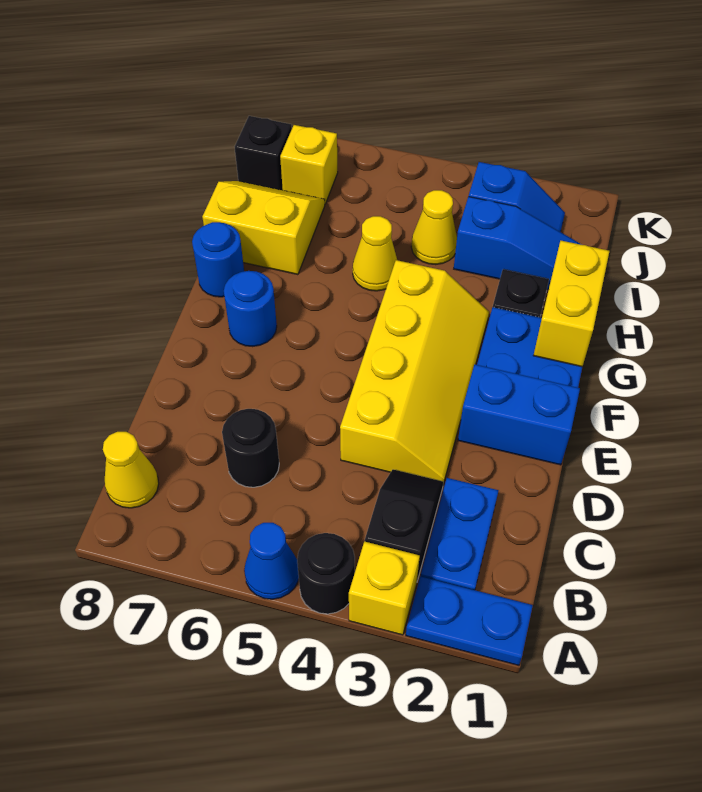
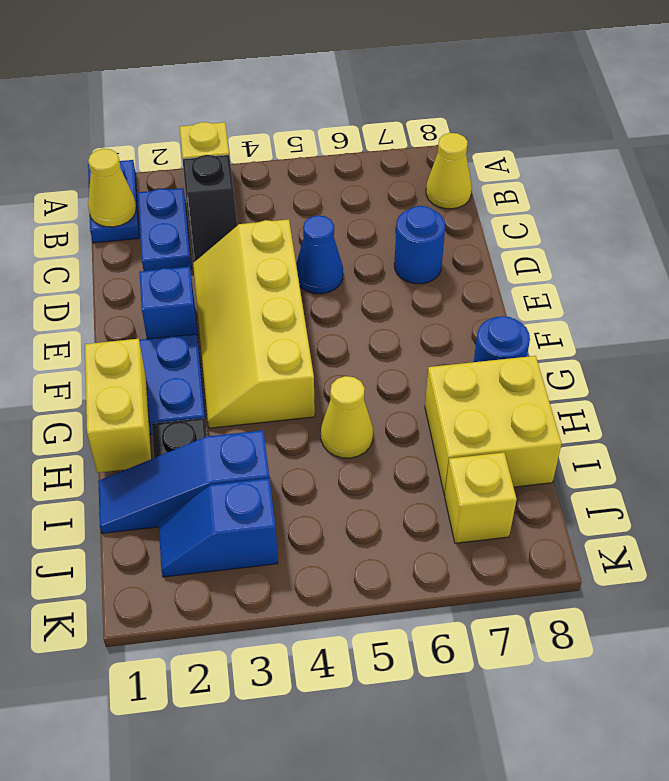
blue 1x2 plate [406,576,533,665] -> blue 1x2 plate turned to [88,160,139,243]
black 1x1 round brick [297,533,355,614] -> none
blue 1x1 cone [244,523,299,599] -> blue 1x1 cone moved to [296,215,343,294]
black 1x1 round brick [222,409,279,487] -> none
blue 1x2 brick [458,365,580,465] -> blue 1x1 brick [139,267,198,339]
blue 1x1 round brick [224,271,277,347] -> blue 1x1 round brick moved to [394,206,445,284]
yellow 2x2 slope [203,181,325,275] -> yellow 2x2 brick [425,356,561,495]
yellow 1x1 cone [411,190,457,265] -> yellow 1x1 cone moved to [88,149,136,227]
black 1x1 brick [235,116,292,190] -> none

